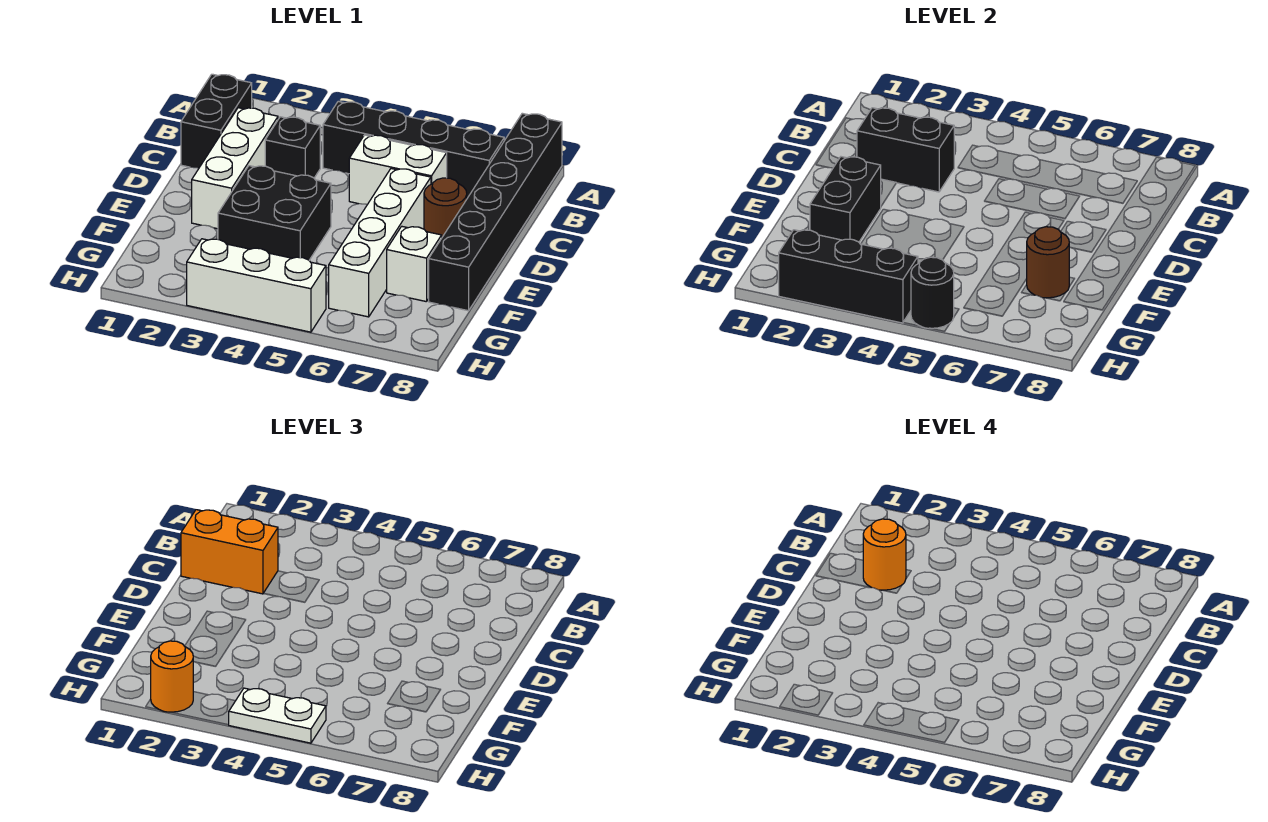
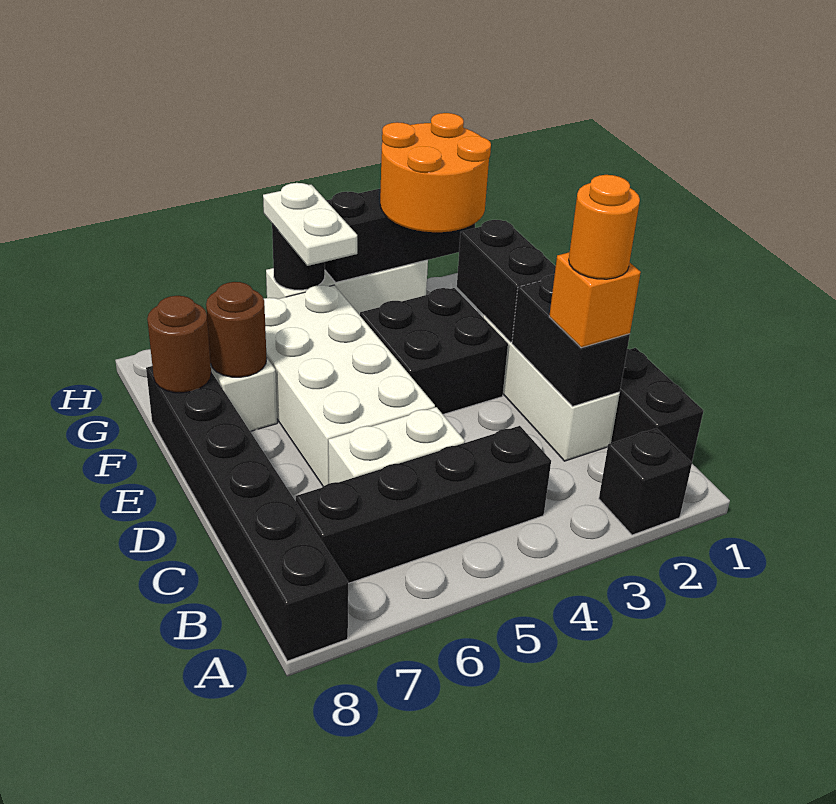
orange 1x2 brick [181,510,278,594] -> orange 1x1 brick [549,252,641,348]
black 1x2 brick [857,108,954,192] -> black 1x2 brick turned to [512,275,630,406]
black 1x1 brick [265,117,320,178] -> black 1x1 brick moved to [599,428,692,535]
white 1x4 brick [329,169,431,317] -> white 2x4 brick [264,285,435,486]
brown 1x1 round brick [424,178,467,237] -> brown 1x1 round brick moved to [147,296,211,393]
orange 1x1 round brick [151,641,193,712] -> orange 2x2 round brick [380,113,491,232]
white 1x2 plate [229,688,326,743] -> white 1x2 plate turned to [263,183,357,266]

